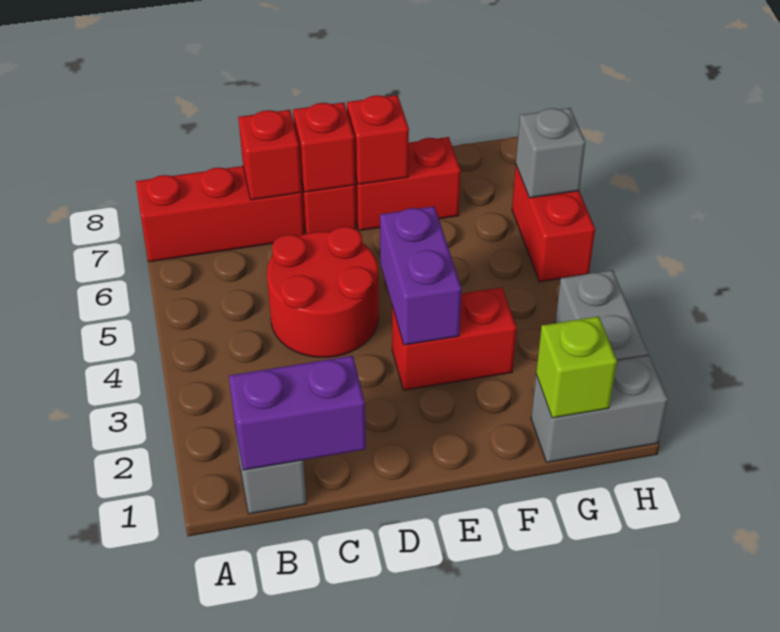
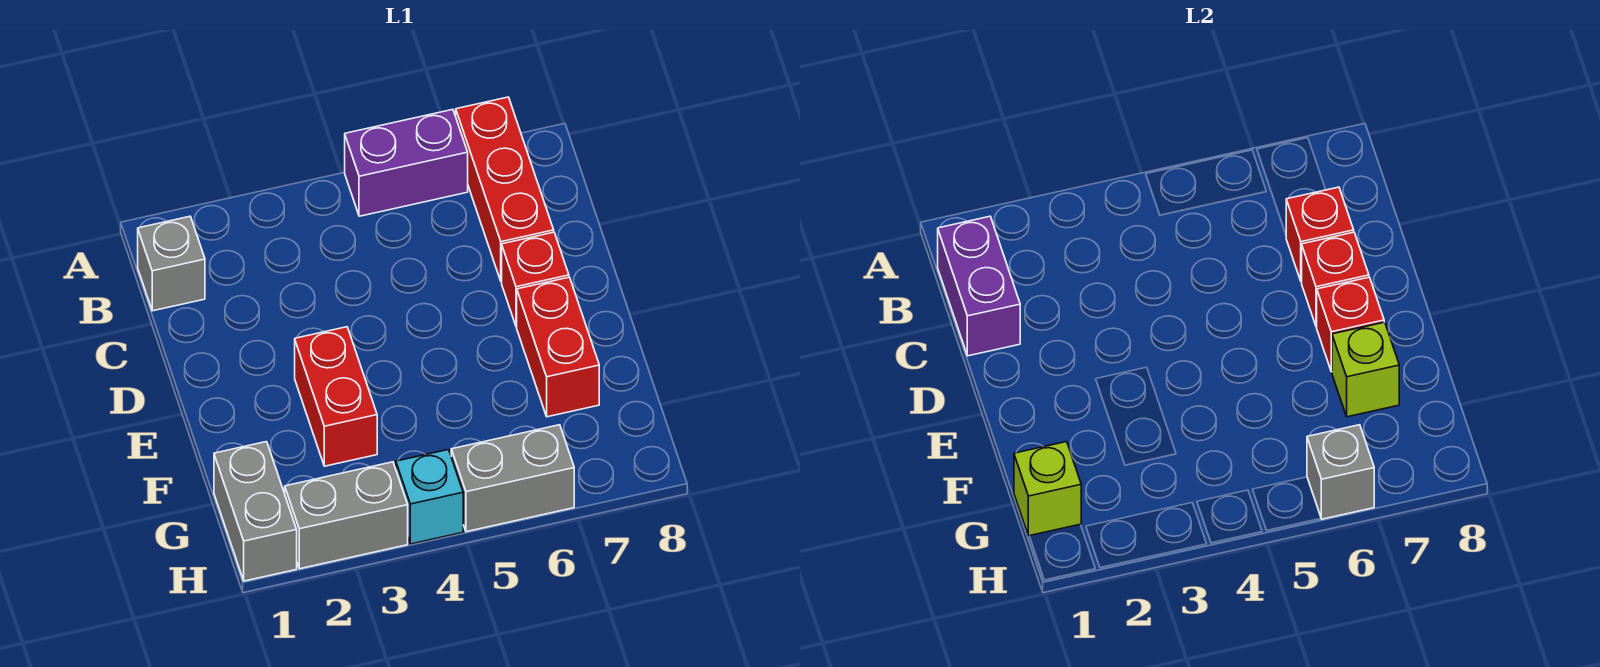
red 2x2 round brick [267,227,379,357] -> none
purple 1x2 brick [380,206,462,345] -> purple 1x2 brick moved to [345,109,468,216]
none -> lime 1x1 brick [1332,322,1399,417]
none -> cyan 1x1 brick [396,450,463,544]
red 1x2 brick [512,166,595,282] -> grey 1x2 brick [451,425,574,532]

